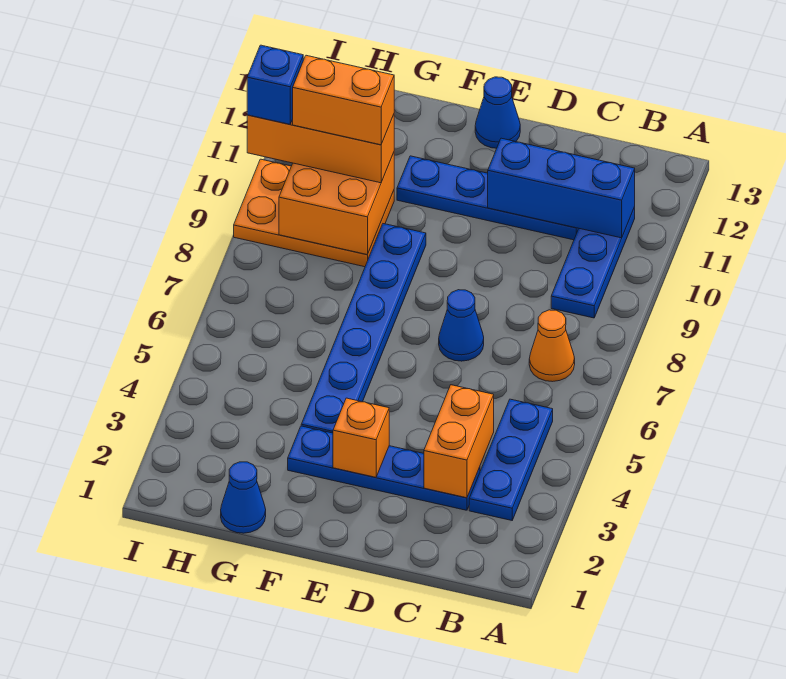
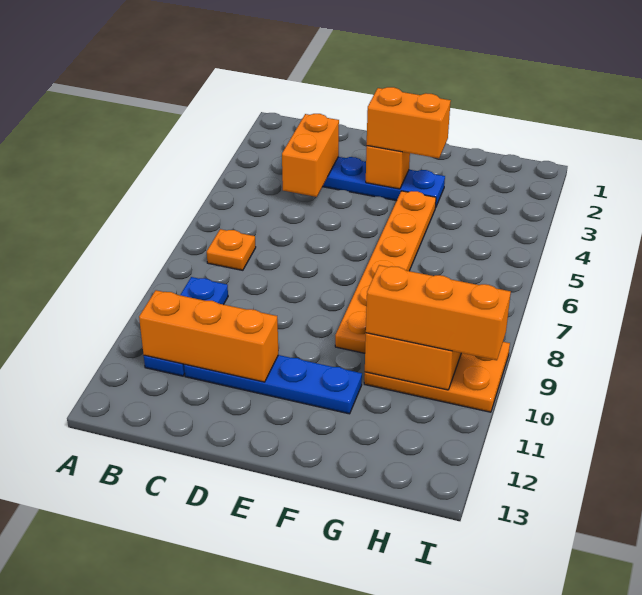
blue 1x3 plate [469,399,553,520] -> none
orange 1x1 cone [529,310,575,382] -> orange 1x1 plate [207,229,256,270]
blue 1x3 brick [488,138,635,238] -> orange 1x3 brick [139,290,278,382]
blue 1x1 cone [439,290,484,361] -> none
blue 1x1 cone [475,77,520,148] -> none
blue 1x6 plate [301,224,426,433] -> orange 1x6 plate [335,191,436,353]
blue 1x1 cone [221,462,266,533] -> none
orange 1x2 brick [293,55,394,145] -> orange 1x2 brick moved to [367,87,451,158]
blue 1x1 brick [247,45,303,124] -> none

